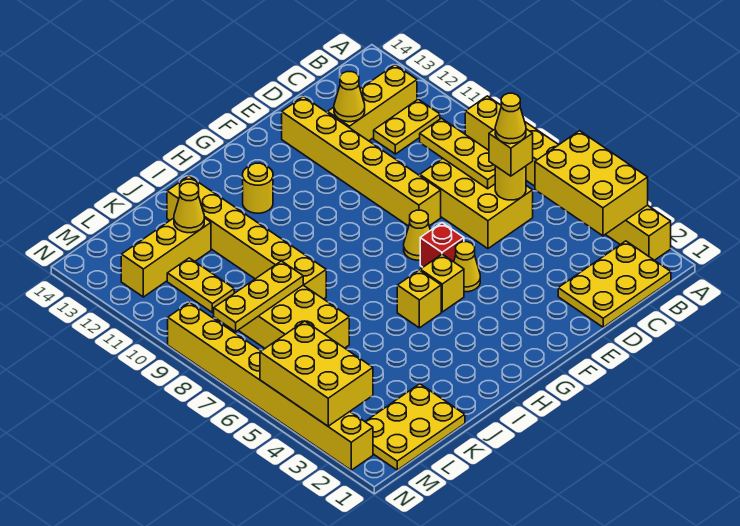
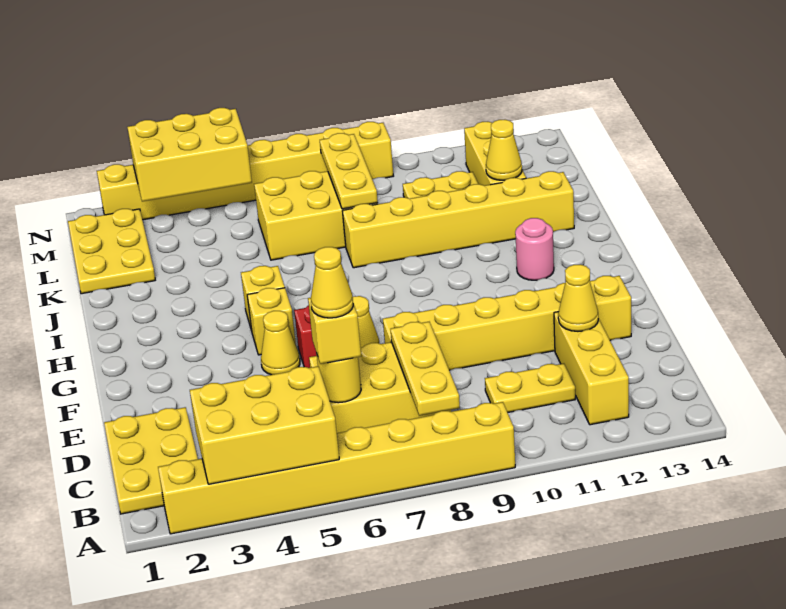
yellow 1x2 plate [374,99,440,154] -> yellow 1x2 plate turned to [485,364,575,412]
yellow 1x3 plate [420,118,495,189] -> yellow 1x3 plate turned to [391,322,460,416]
yellow 1x1 round brick [243,163,273,213] -> pink 1x1 round brick [515,218,554,280]

